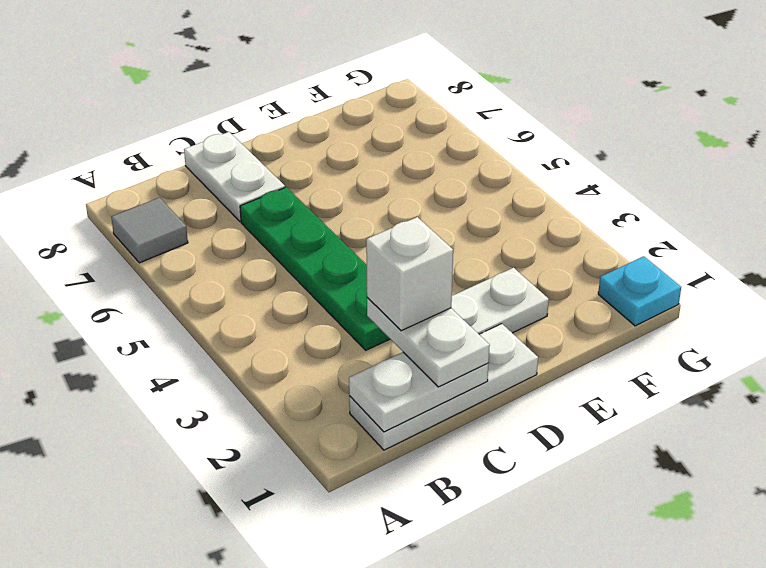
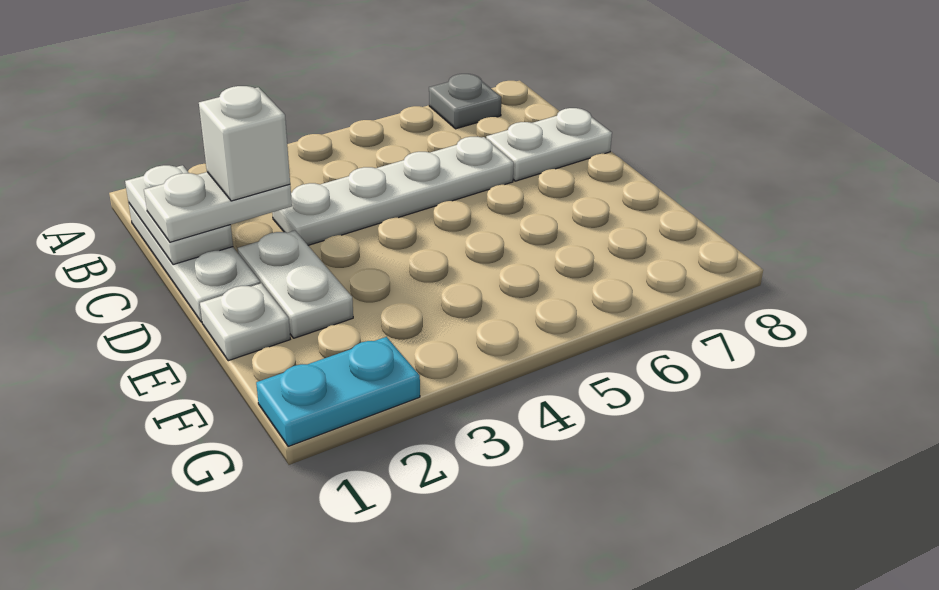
grey 1x1 tile [111,198,188,263] -> grey 1x1 plate [429,74,501,129]
green 1x4 plate [240,187,390,350] -> white 1x4 plate [272,137,514,245]
none -> white 1x1 plate [200,283,290,361]
cyan 1x1 plate [598,256,681,326] -> cyan 1x2 plate [256,337,420,447]

